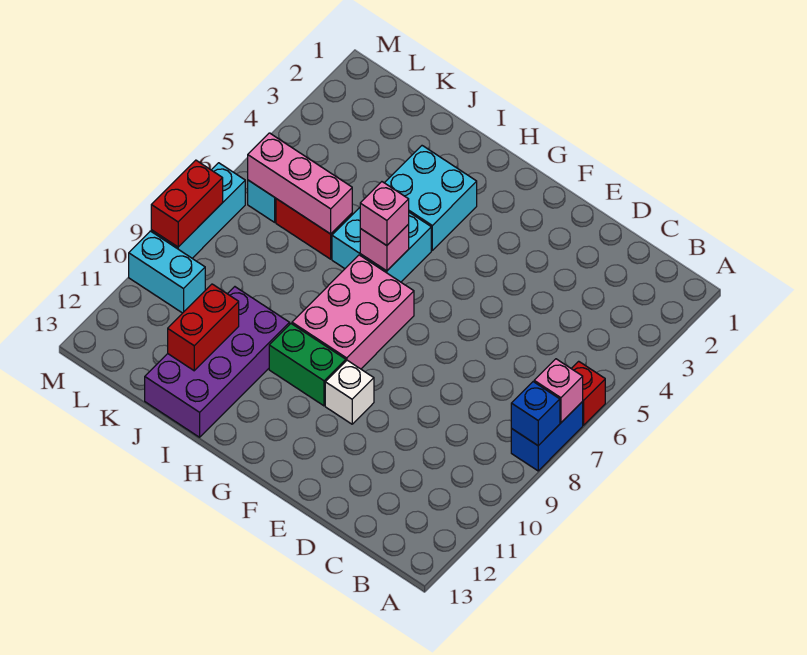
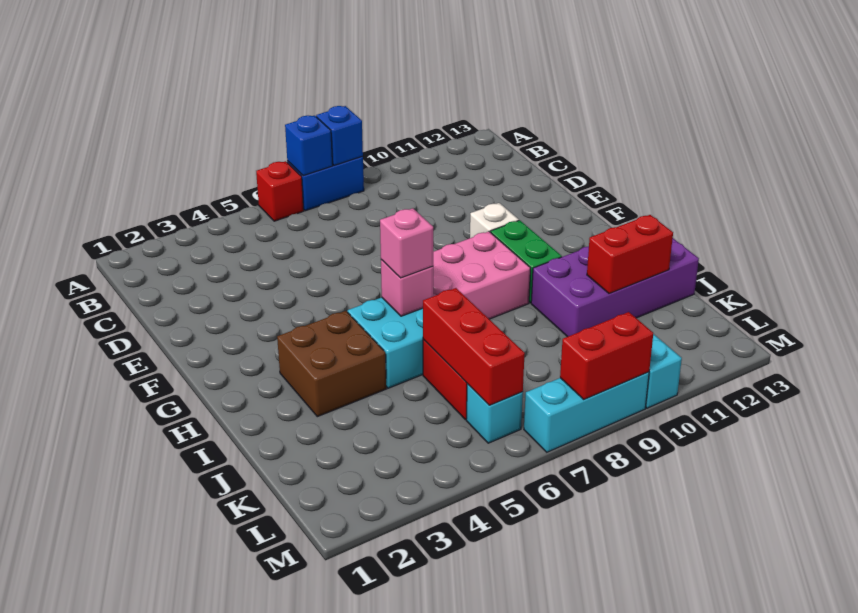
pink 1x1 brick [534,359,583,423] -> blue 1x1 brick [285,116,333,176]
cyan 2x2 brick [385,146,477,250] -> brown 2x2 brick [277,311,386,417]
pink 1x3 brick [248,133,352,234] -> red 1x3 brick [423,288,525,405]

